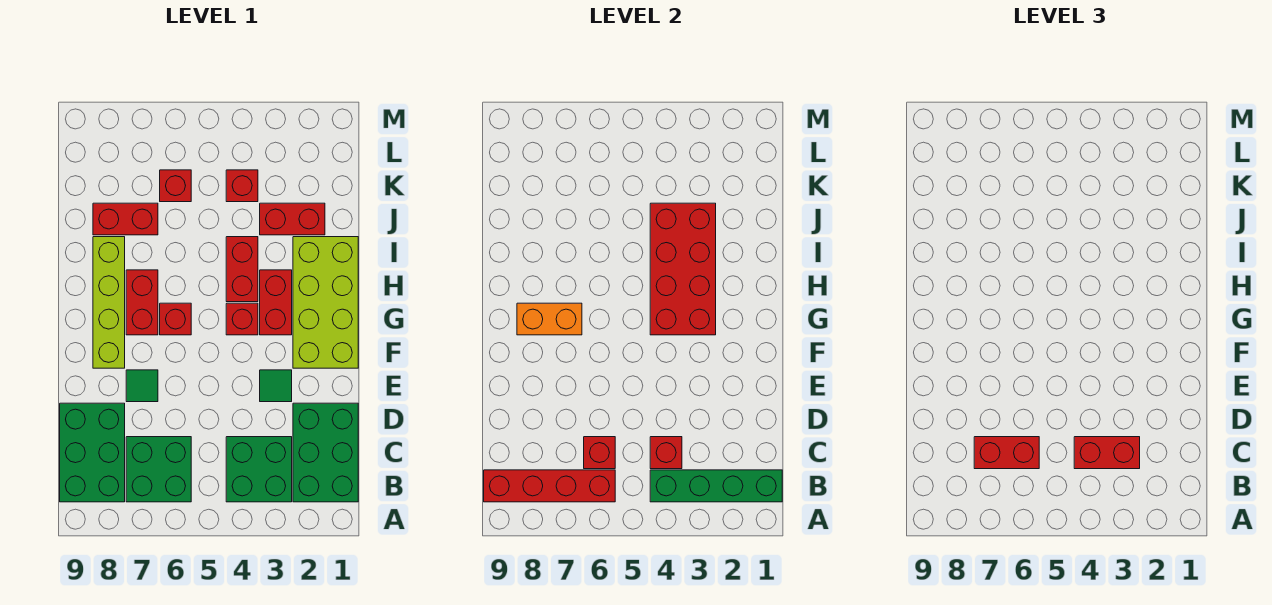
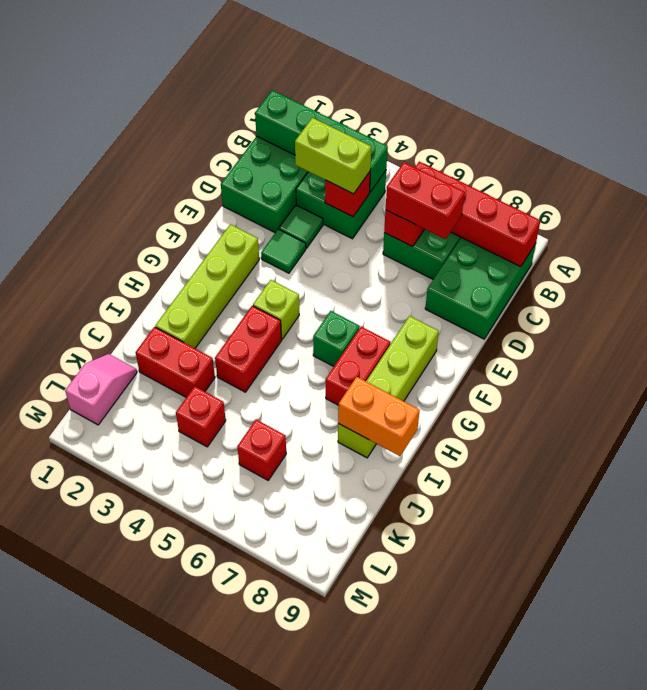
red 1x2 brick [1074,437,1140,469] -> lime 1x2 brick [295,118,371,194]
green 1x1 tile [126,370,158,402] -> green 1x1 tile moved to [279,205,323,248]
lime 2x4 brick [293,237,358,368] -> lime 1x4 brick [155,224,259,348]
red 1x2 brick [260,270,292,335] -> none
red 2x4 brick [650,203,716,335] -> none
red 1x1 brick [226,303,258,335] -> lime 1x1 brick [253,280,299,339]
red 1x1 brick [160,303,191,335] -> green 1x1 brick [313,311,360,366]
orange 1x2 brick [517,303,582,335] -> orange 1x2 brick moved to [338,377,420,456]
red 1x2 brick [93,203,158,235] -> none
none -> pink 1x2 slope [65,354,137,425]

